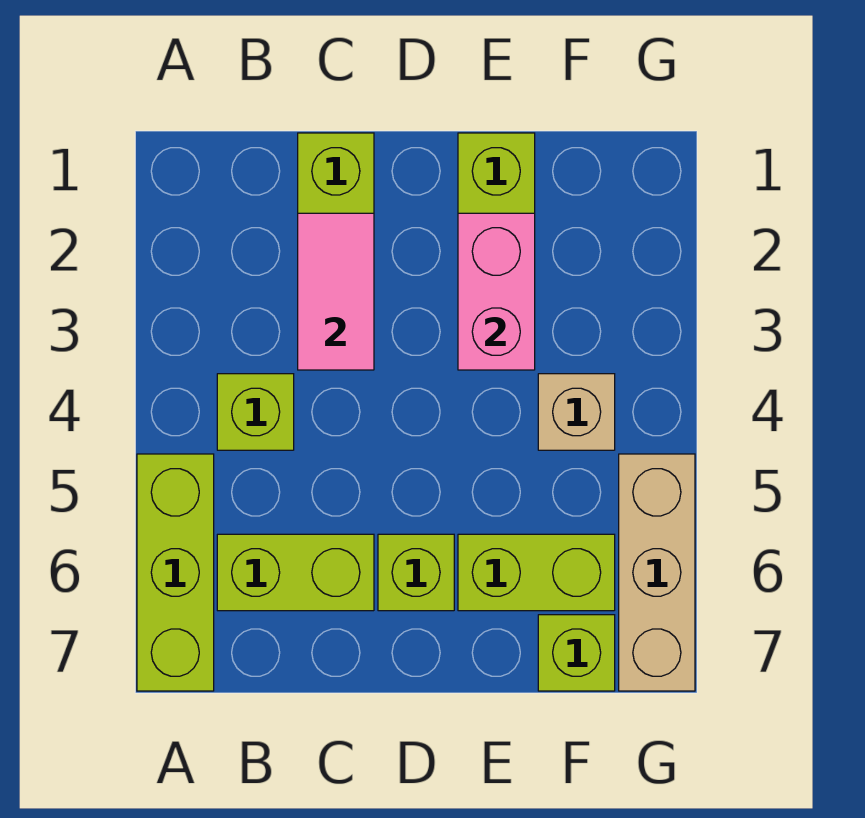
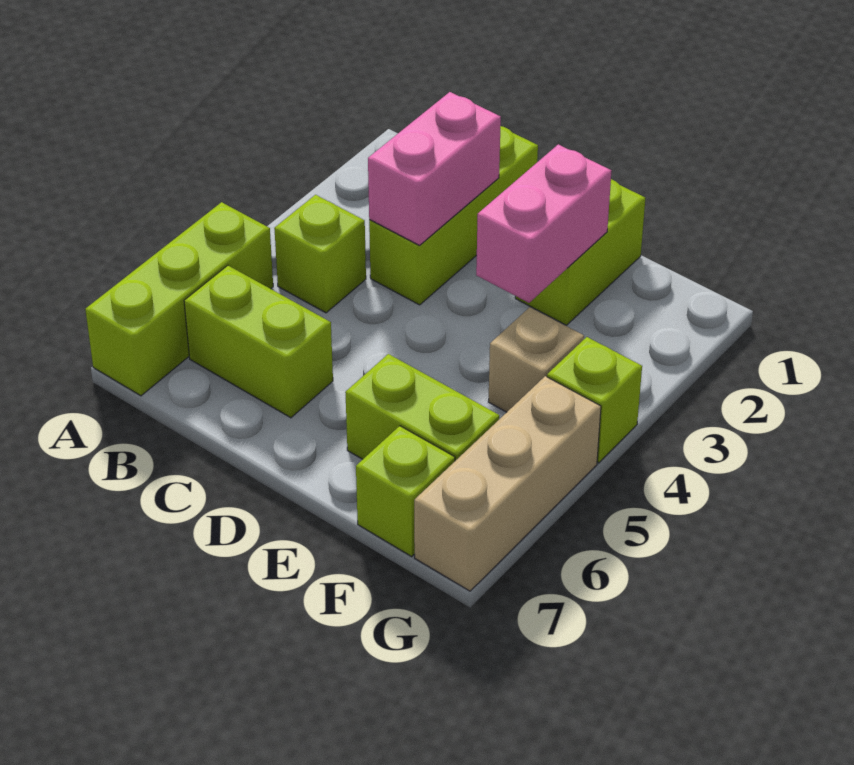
pink 1x2 tile [298,213,374,370] -> pink 1x2 brick [368,92,501,246]
lime 1x1 brick [378,534,454,611] -> lime 1x1 brick moved to [547,337,642,463]

